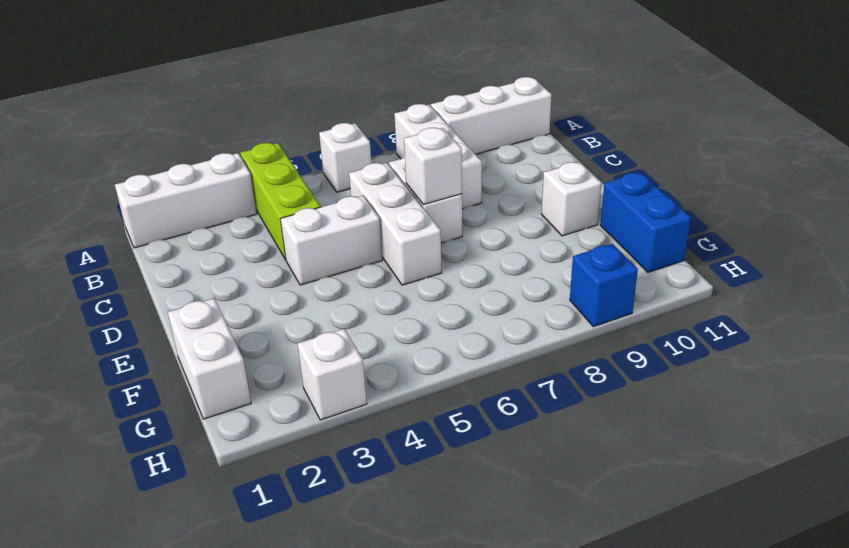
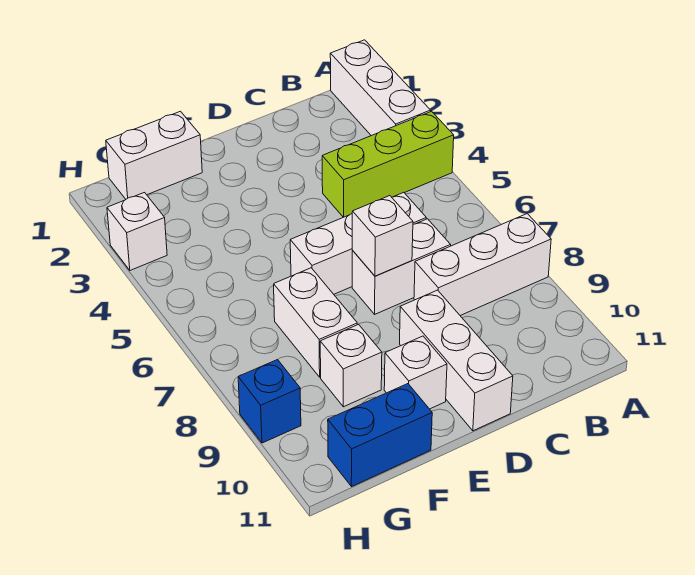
white 1x1 brick [319,123,371,192] -> white 1x1 brick moved to [320,324,382,407]
white 1x3 brick [431,77,552,154] -> white 1x3 brick moved to [400,290,513,431]
white 1x2 brick [280,196,382,285] -> white 1x2 brick moved to [274,268,357,377]

